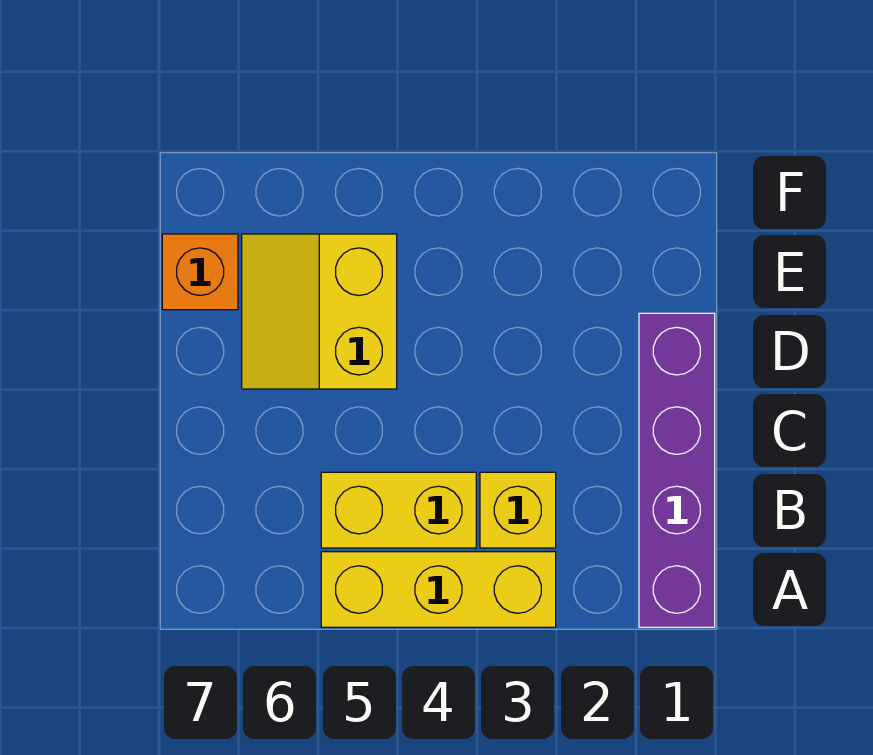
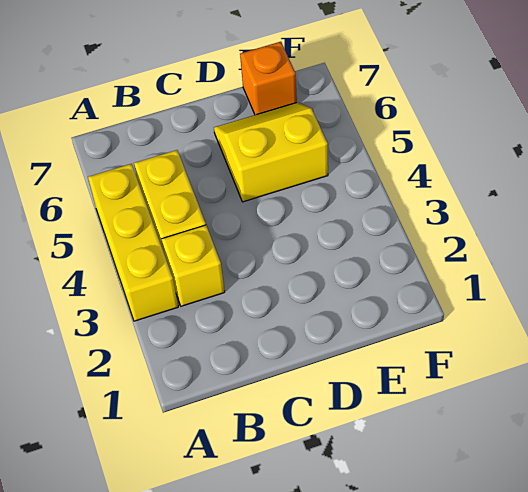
purple 1x4 brick [639,313,715,627] -> none

